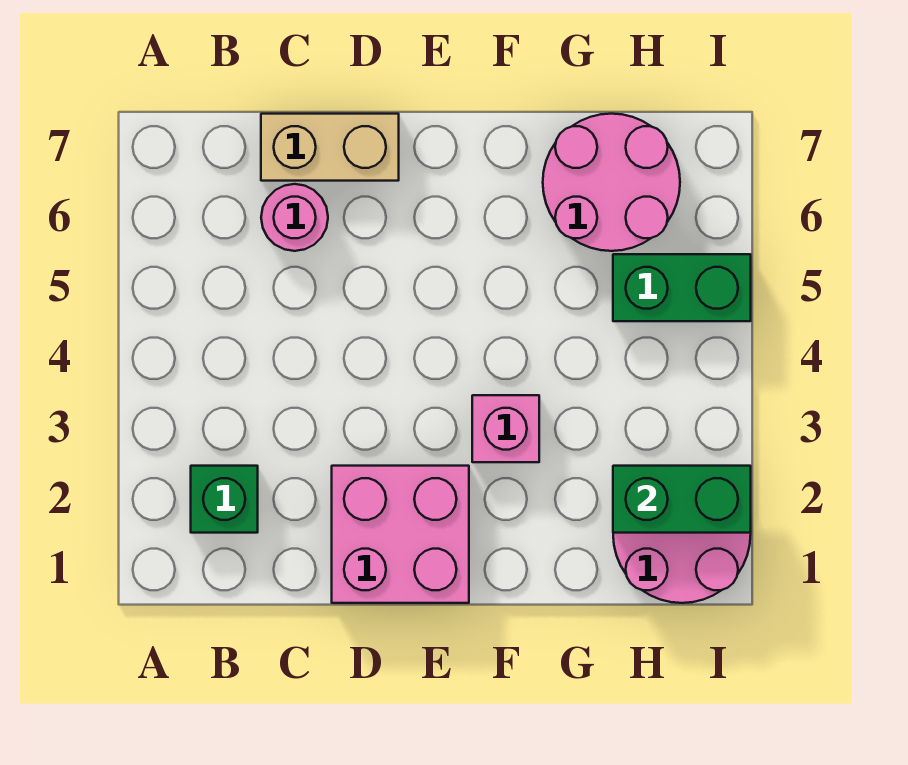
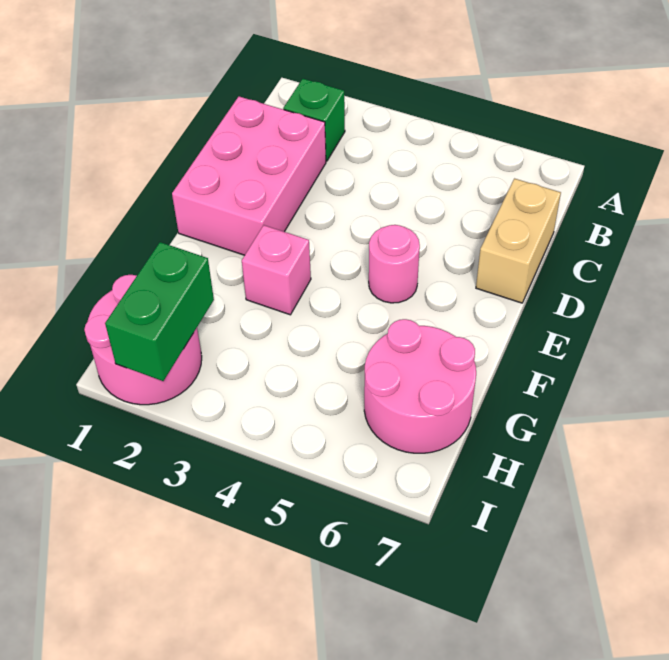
pink 1x1 round brick [261,184,328,251] -> pink 1x1 round brick moved to [369,225,420,303]
pink 2x2 brick [332,466,469,603] -> pink 2x3 brick [172,96,326,255]
green 1x2 brick [613,254,751,321] -> none

